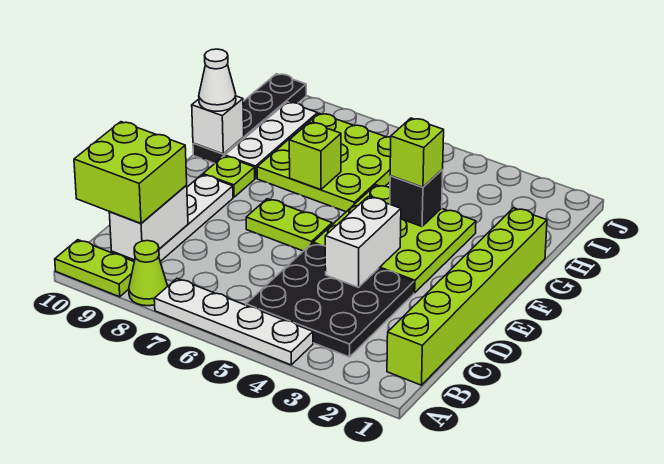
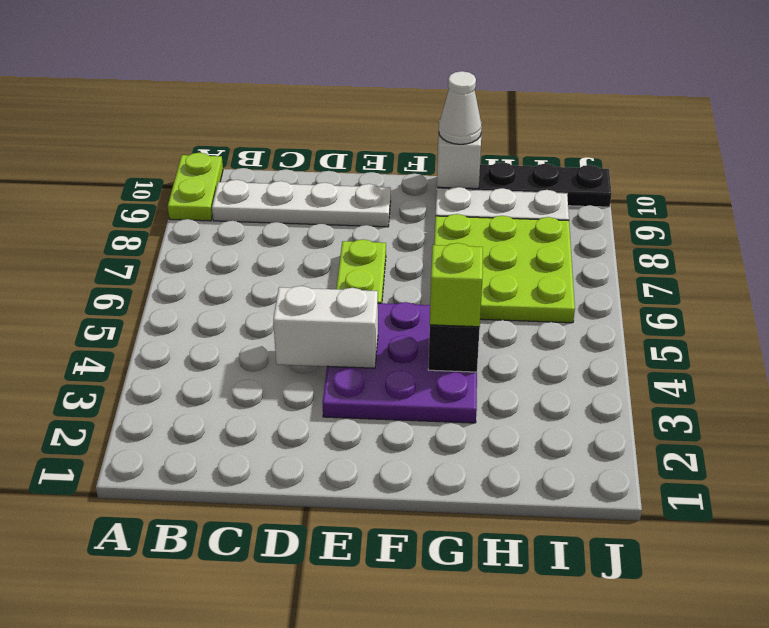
white 1x4 plate [154,279,313,365] -> none
lime 1x1 cone [129,241,168,306] -> none
lime 1x6 brick [387,208,547,385] -> none
black 3x3 plate [246,243,414,357] -> none
white 1x2 brick [109,185,188,260] -> none
lime 2x2 brick [74,122,187,224] -> none
lime 3x3 plate [313,185,476,293] -> purple 3x3 plate [323,302,477,423]
lime 1x1 plate [203,156,255,197] -> none
lime 1x1 brick [289,122,341,190] -> none

